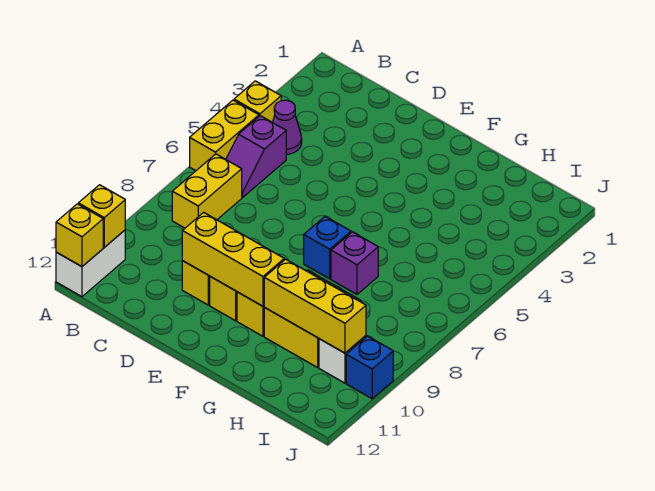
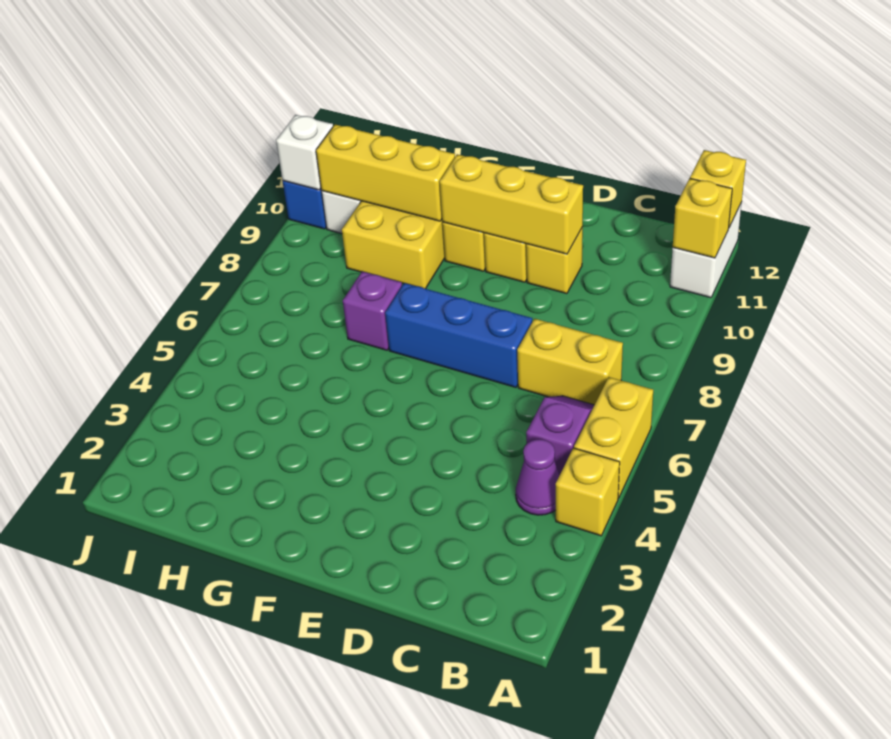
yellow 1x2 brick [172,154,242,228] -> yellow 1x2 brick turned to [517,319,623,405]
blue 1x1 brick [304,217,351,279] -> blue 1x3 brick [385,283,532,387]
none -> white 1x1 brick [276,115,333,190]

